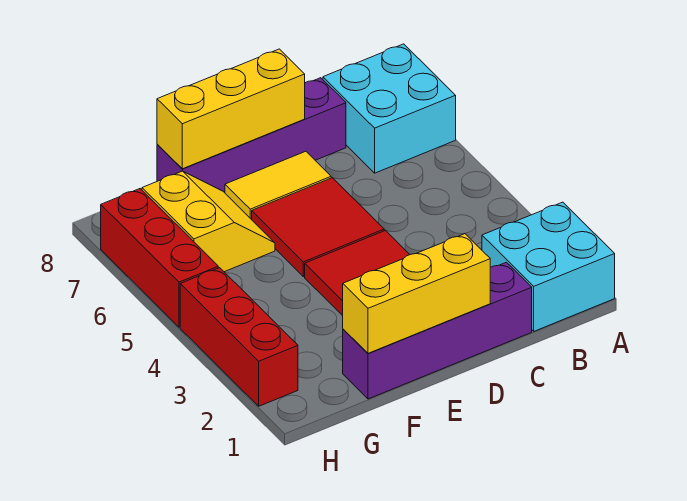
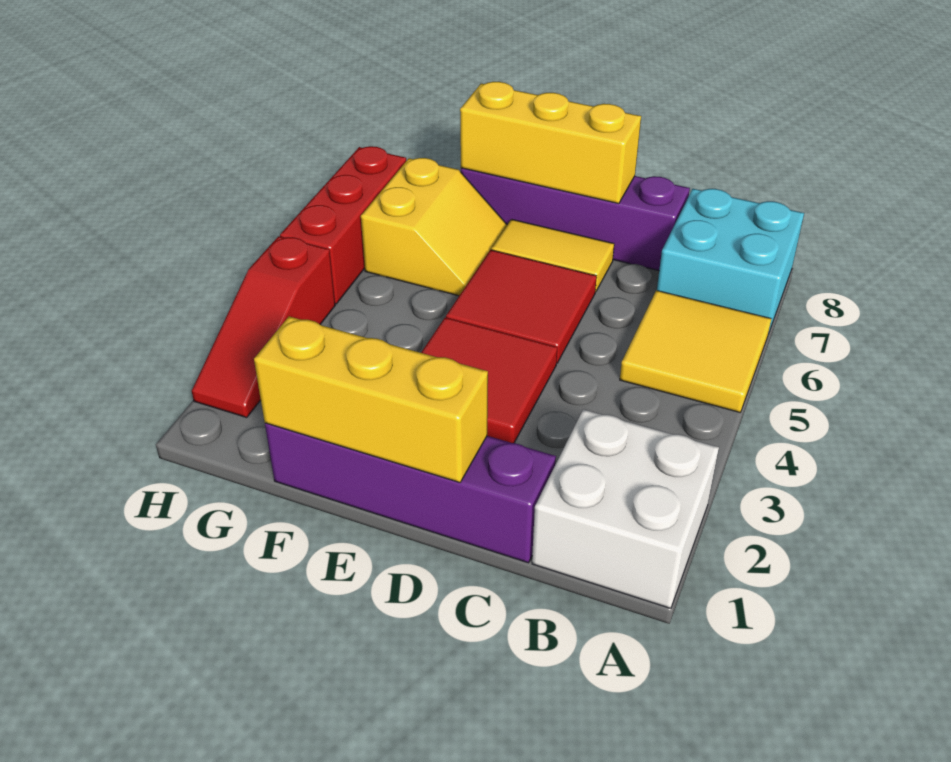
cyan 2x2 brick [482,202,615,331] -> white 2x2 brick [532,409,719,609]
none -> yellow 2x2 tile [620,290,771,412]
red 1x3 brick [180,268,298,406] -> red 1x3 slope [192,236,335,418]

